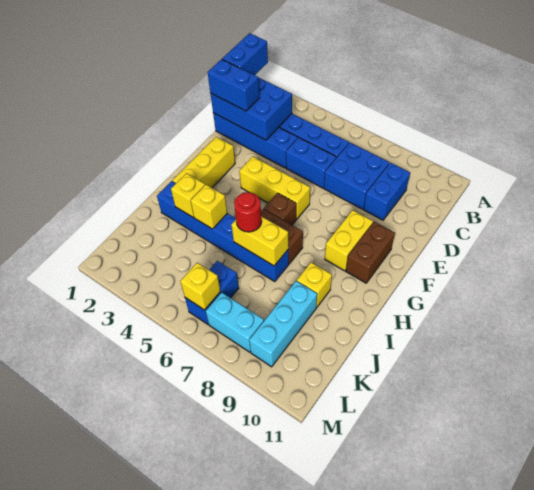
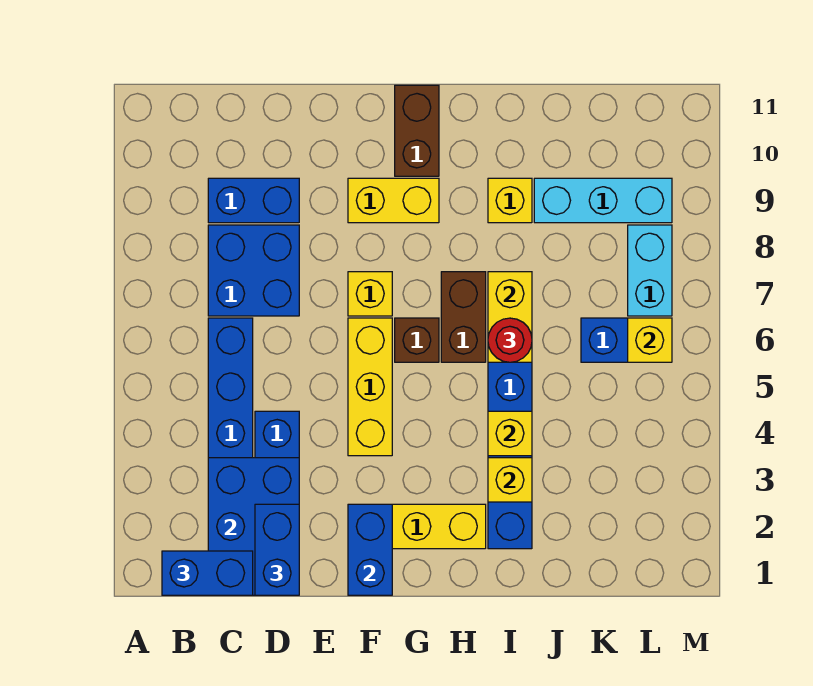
blue 1x2 brick [286,137,336,188] -> blue 1x2 brick moved to [348,504,392,595]
none -> yellow 1x1 brick [348,272,392,316]
brown 1x2 brick [346,222,395,283] -> brown 1x2 brick turned to [395,85,439,176]

